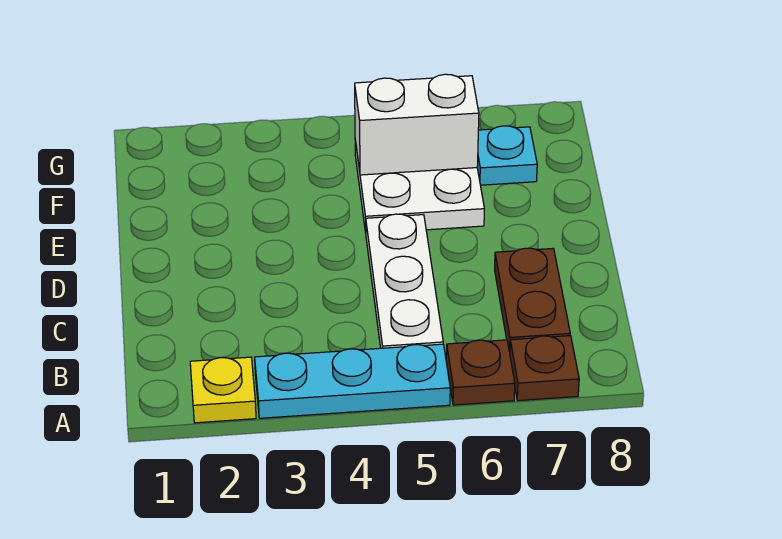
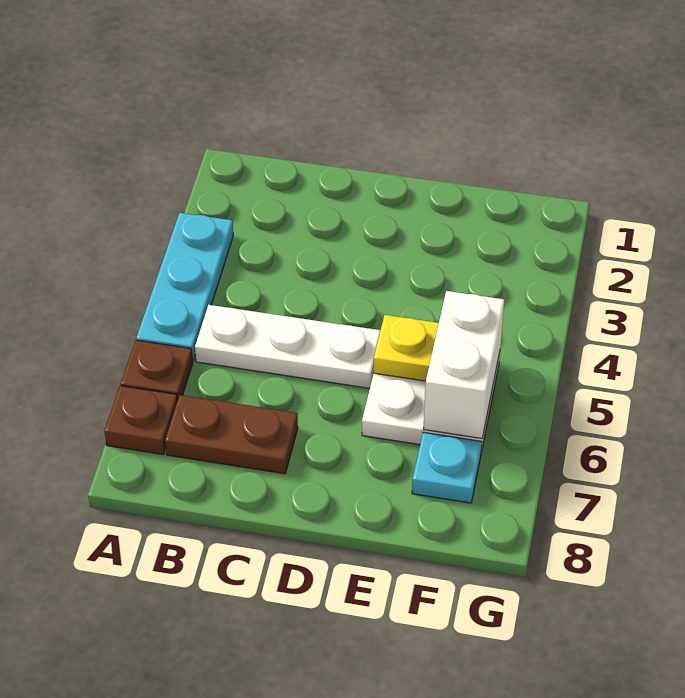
yellow 1x1 plate [190,357,256,423] -> yellow 1x1 plate moved to [374,315,439,381]

